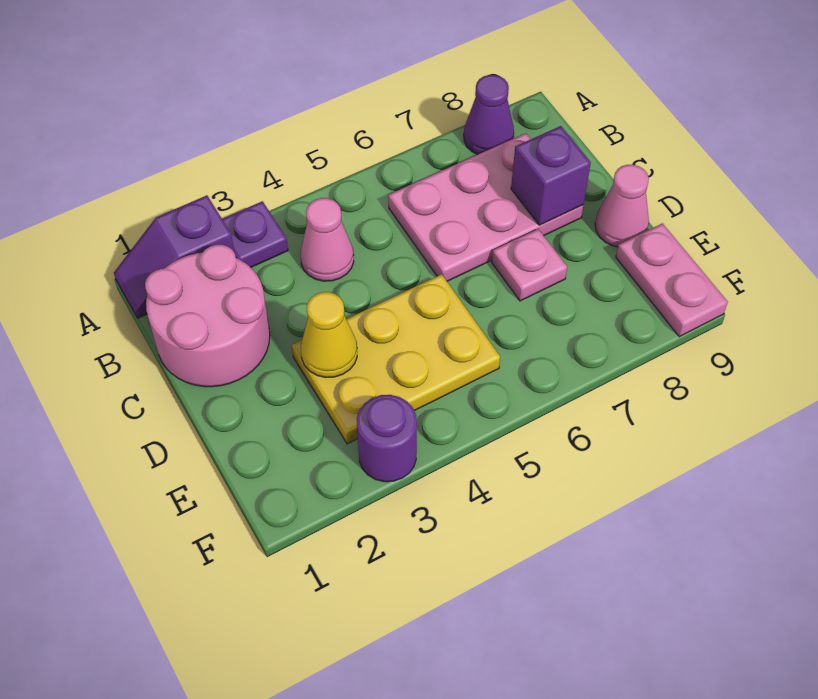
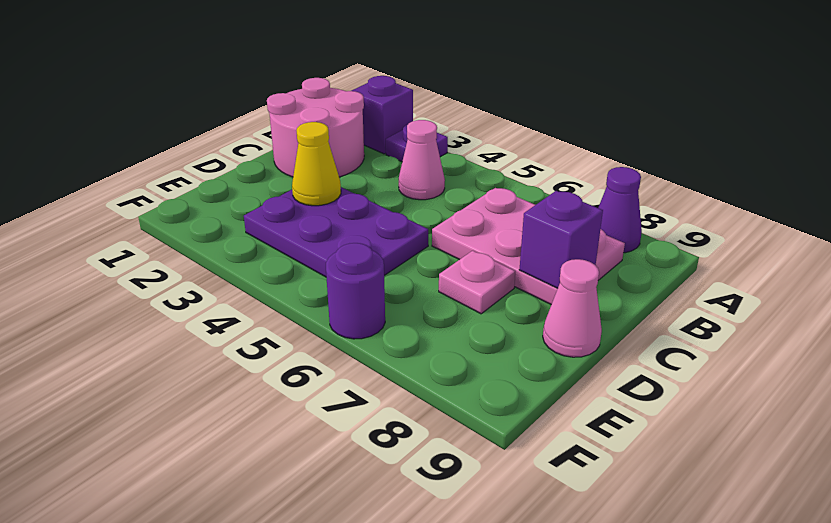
yellow 2x3 plate [292,274,500,444] -> purple 2x3 plate [244,187,428,277]
pink 1x2 plate [616,223,728,337] -> none
purple 1x1 round brick [357,395,417,482] -> purple 1x1 round brick moved to [326,243,385,339]

